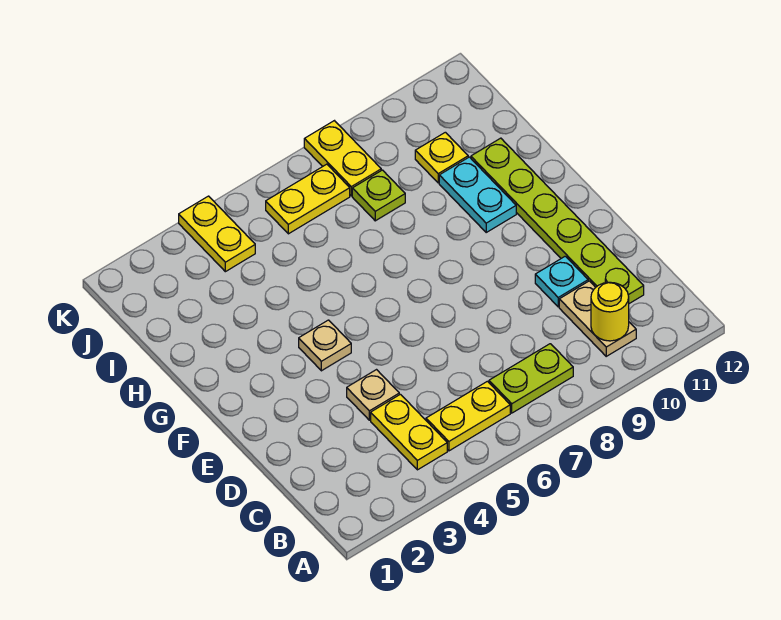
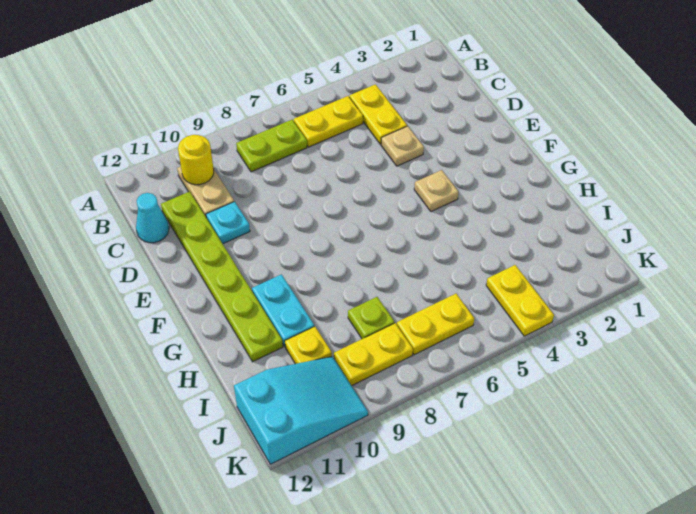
none -> cyan 1x1 cone [136,193,169,243]
yellow 1x2 plate [304,121,381,196] -> yellow 1x2 plate turned to [334,323,413,386]
none -> cyan 2x3 slope [234,357,368,464]

